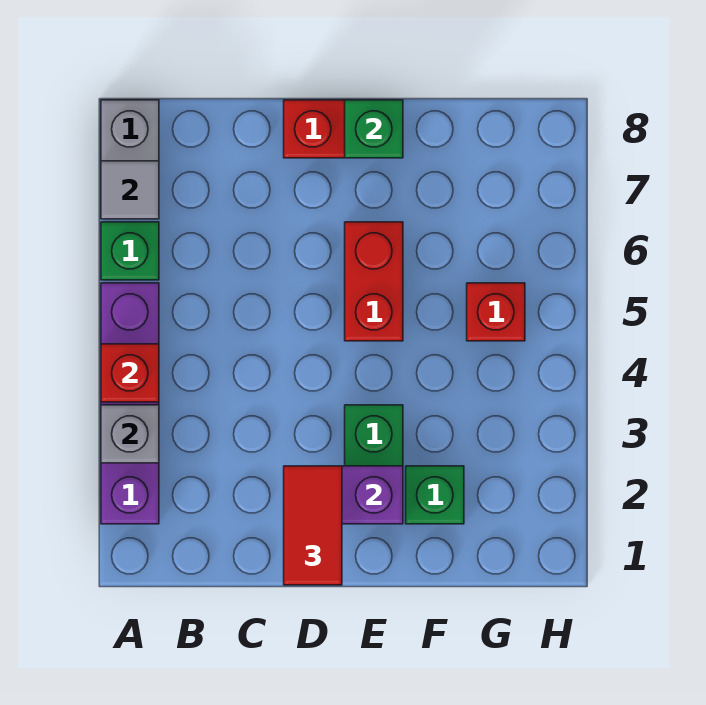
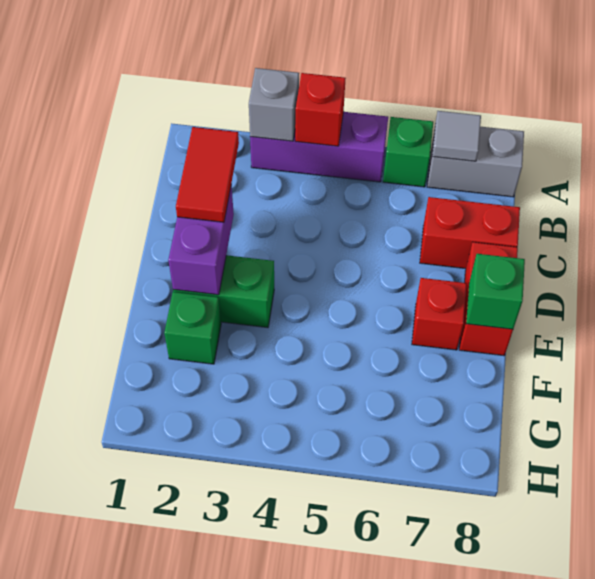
purple 1x4 brick [101,283,159,524] -> purple 1x3 brick [250,112,388,182]
red 1x2 tile [284,466,342,585] -> red 1x2 tile turned to [176,127,239,222]
red 1x2 brick [345,222,403,341] -> red 1x2 brick moved to [420,197,520,269]
red 1x1 brick [467,283,525,341] -> red 1x1 brick moved to [412,278,467,350]

